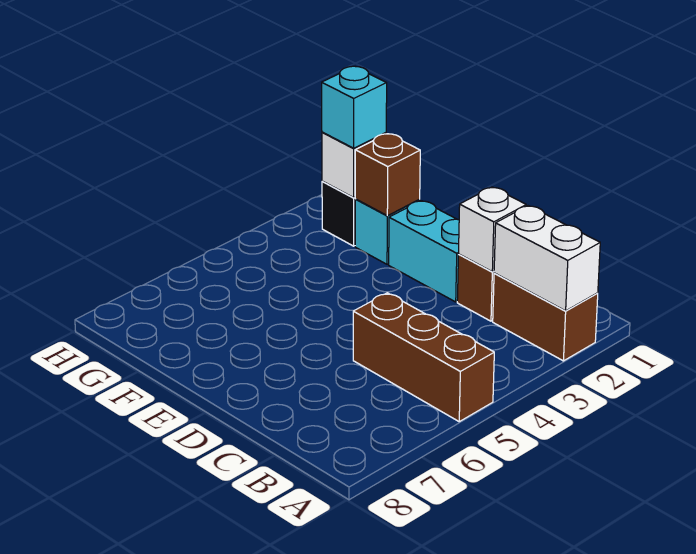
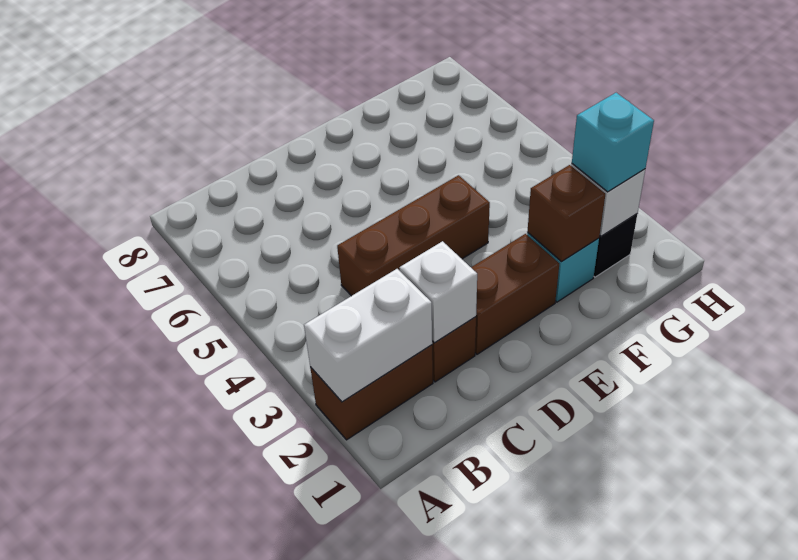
brown 1x3 brick [353,293,494,422] -> brown 1x3 brick moved to [337,175,490,296]
cyan 1x2 brick [389,201,459,302] -> brown 1x2 brick [471,234,559,354]

